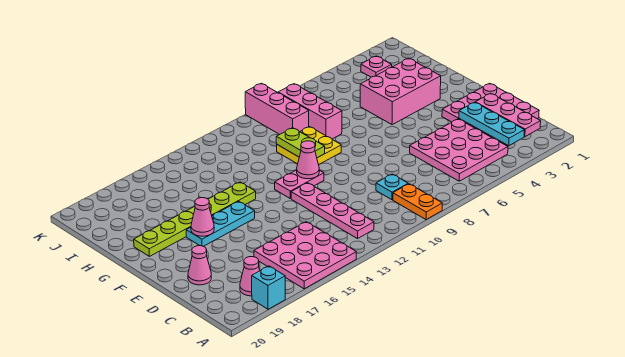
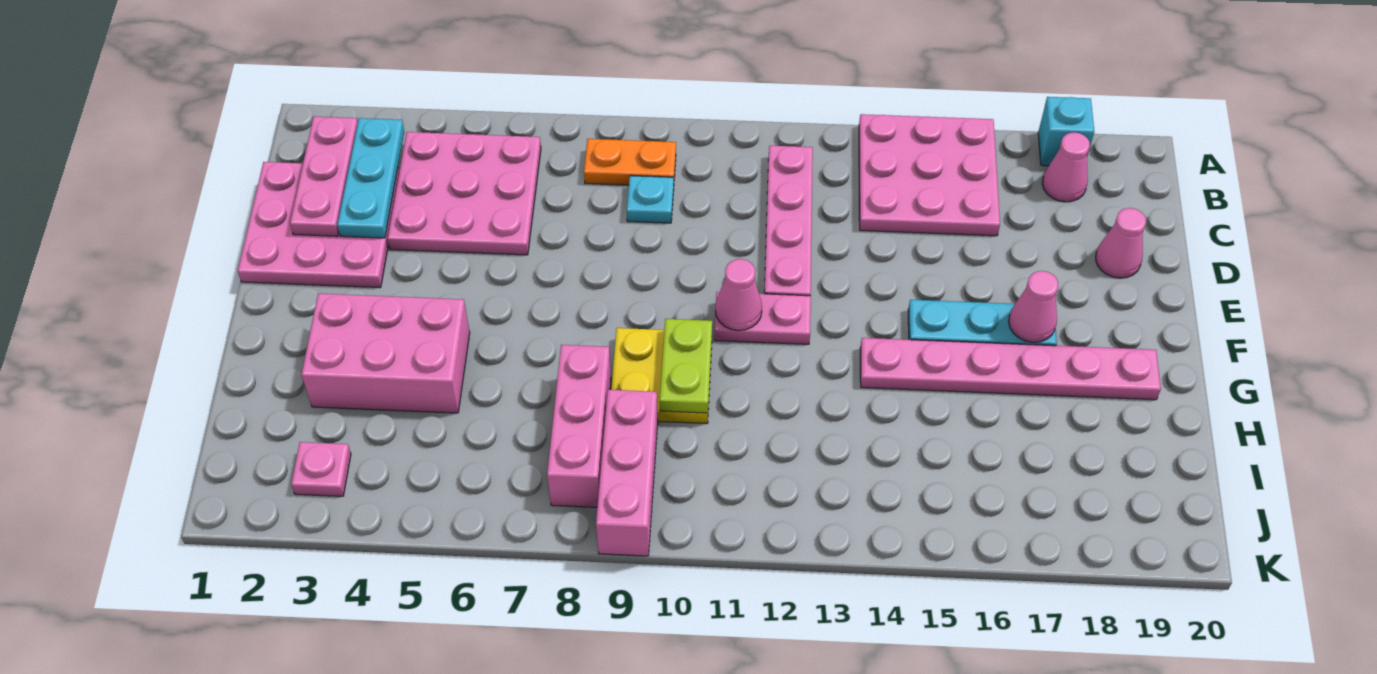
orange 1x2 plate [393,184,442,220] -> orange 1x2 plate turned to [584,139,676,185]
lime 1x6 plate [134,182,256,256] -> pink 1x6 plate [860,338,1161,400]

